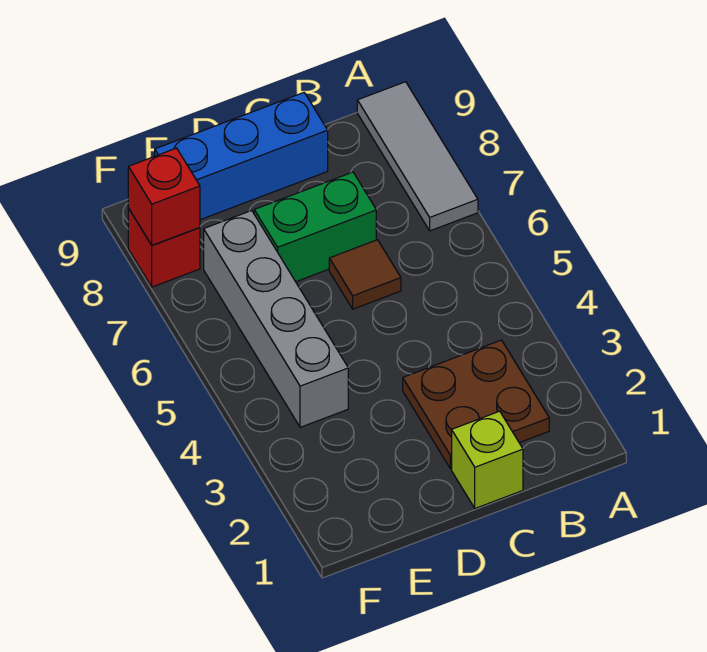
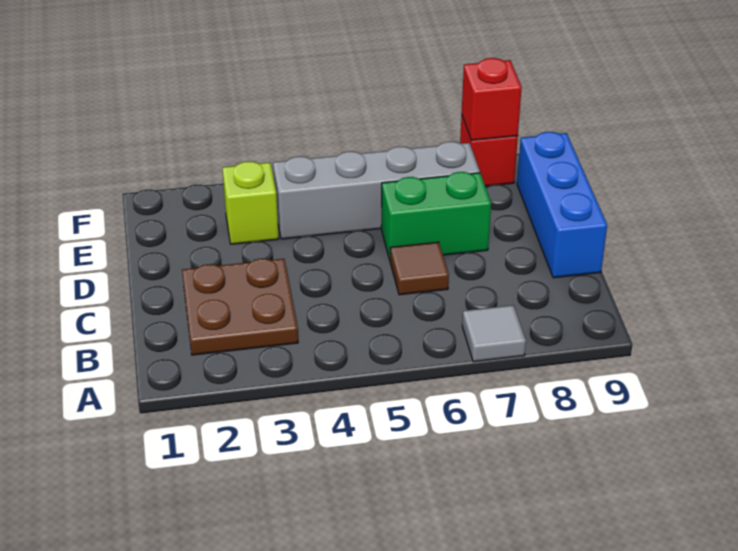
grey 1x3 tile [357,82,478,231] -> grey 1x1 tile [462,305,526,362]
lime 1x1 brick [452,411,523,508] -> lime 1x1 brick moved to [222,162,279,244]
green 1x2 brick [254,172,376,282] -> green 1x2 brick turned to [381,172,491,260]

